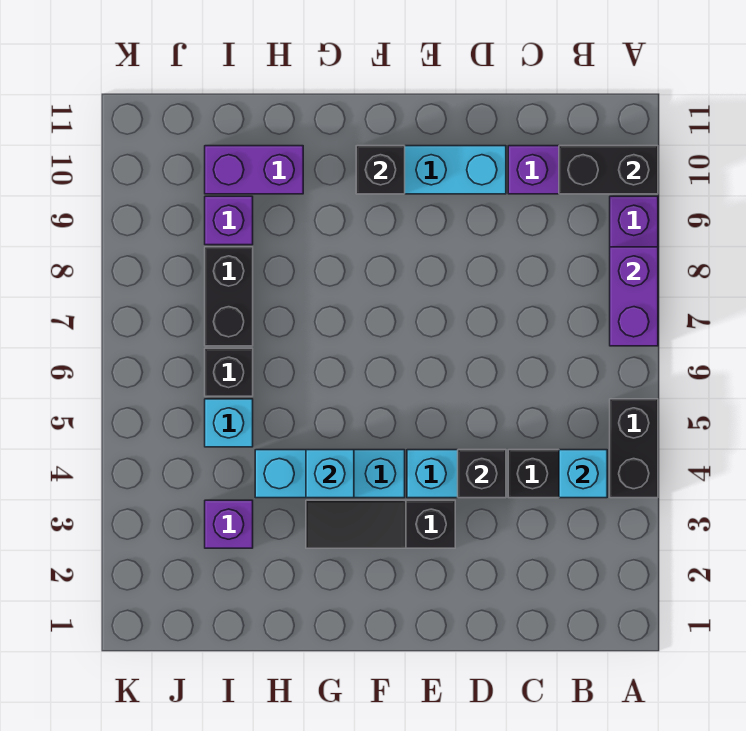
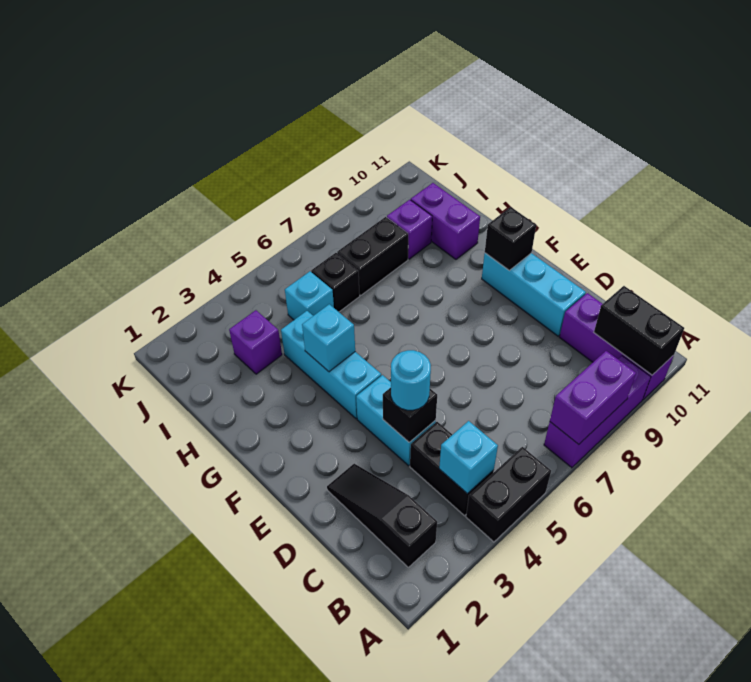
none -> cyan 1x1 round brick [391,350,431,410]
black 1x3 slope [306,500,455,548] -> black 1x3 slope moved to [327,464,437,567]

